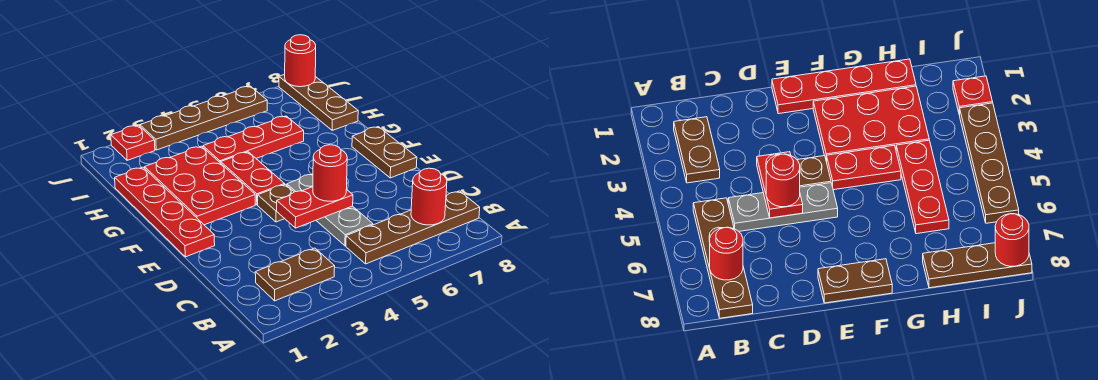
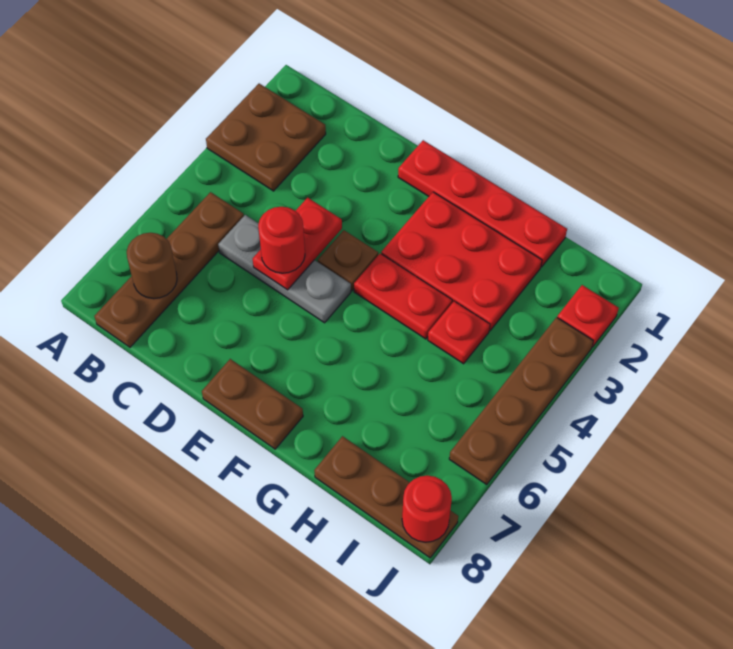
brown 1x2 plate [255,248,335,301] -> brown 2x2 plate [206,84,326,191]
red 1x1 round brick [411,168,447,225] -> brown 1x1 round brick [127,233,177,299]
red 1x3 plate [203,116,304,163] -> red 1x1 plate [428,301,490,364]

